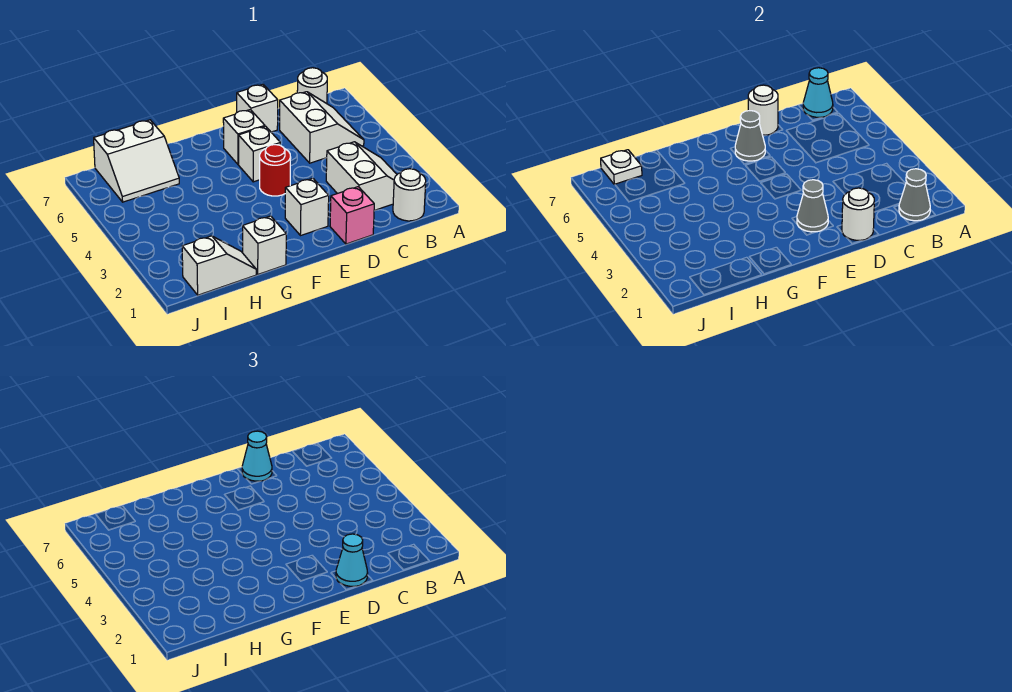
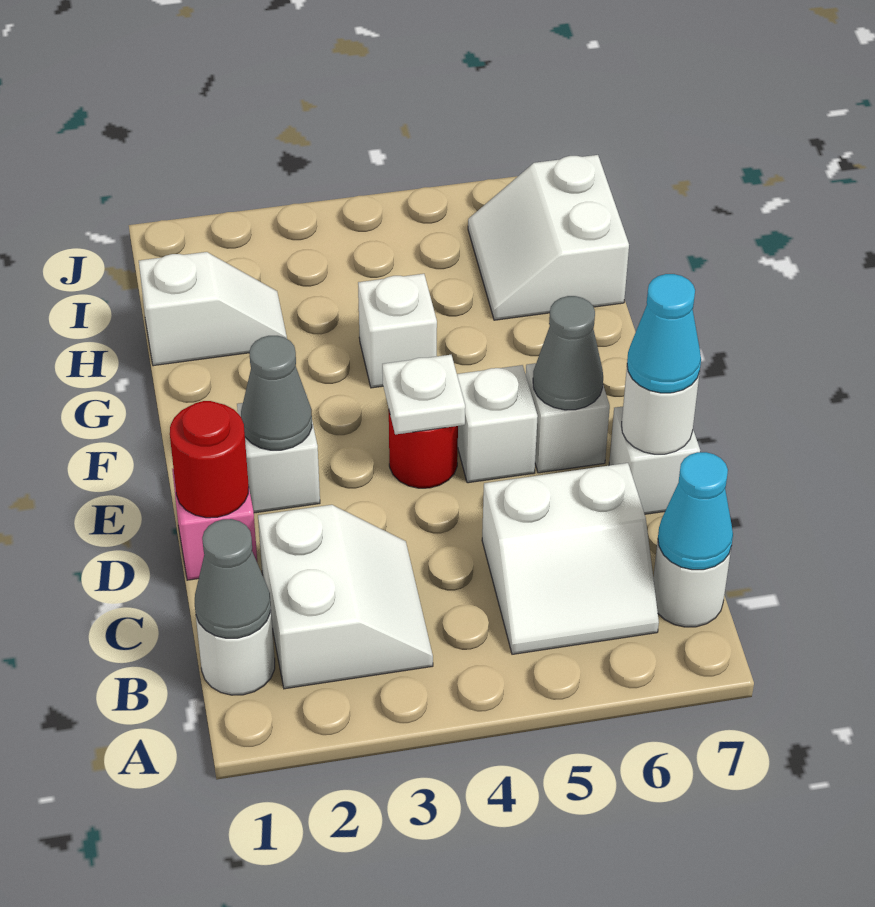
white 2x2 slope [326,142,397,210] -> white 2x2 slope turned to [258,505,433,689]
white 1x1 round brick [842,188,874,240] -> red 1x1 round brick [170,401,249,518]
cyan 1x1 cone [336,534,368,586] -> none
white 1x1 brick [243,216,286,274] -> white 1x1 brick moved to [358,274,437,388]
white 1x2 slope [182,236,256,295] -> white 1x2 slope turned to [139,252,287,366]
white 1x1 plate [601,150,642,184] -> white 1x1 plate moved to [382,355,465,435]

